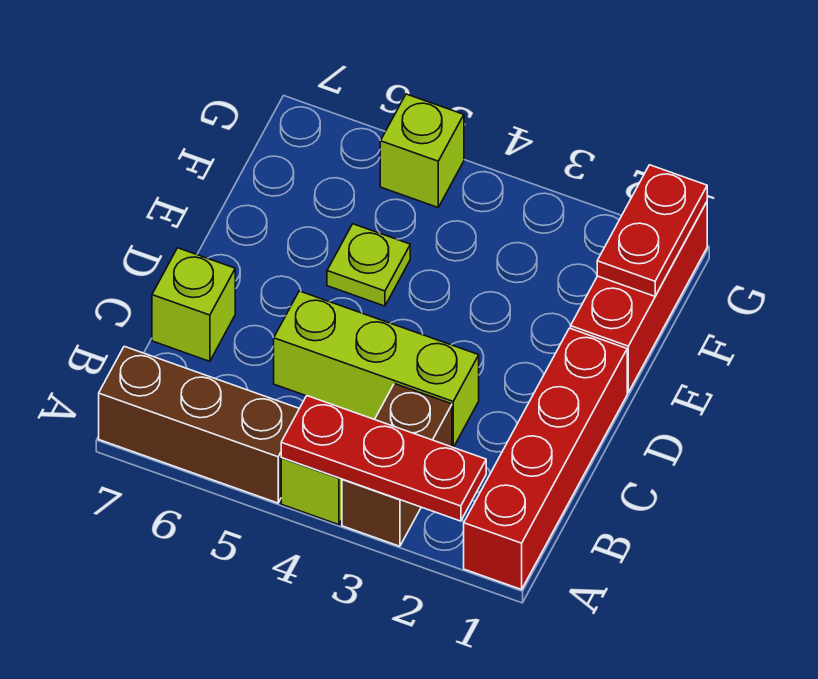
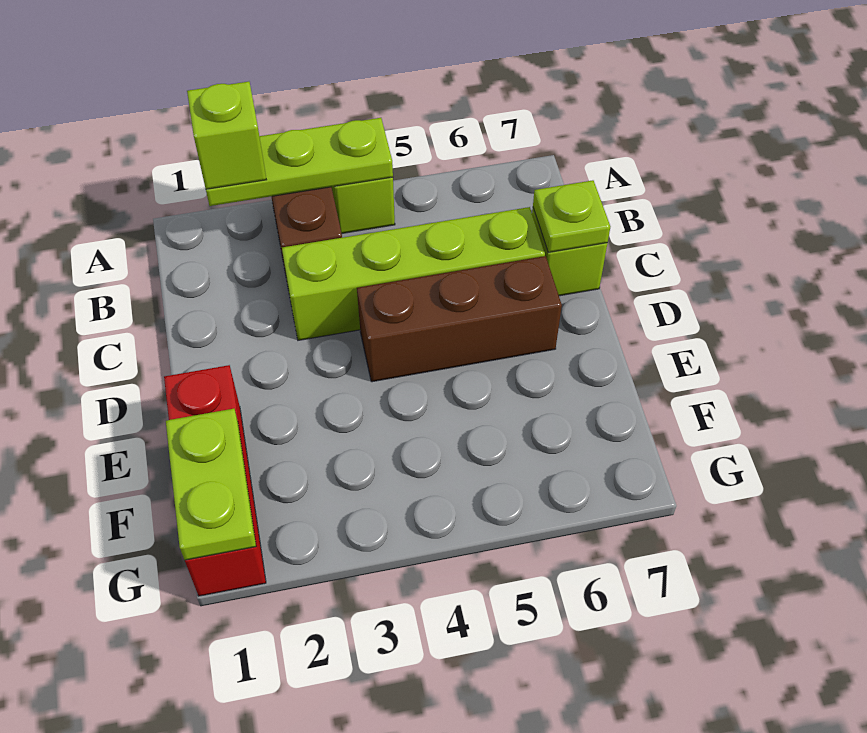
red 1x4 brick [464,328,627,590] -> none
red 1x3 plate [281,396,486,521] -> lime 1x3 plate [206,118,393,206]
brown 1x3 brick [99,346,299,503] -> brown 1x3 brick moved to [357,256,562,382]
lime 1x3 brick [274,291,479,447] -> lime 1x4 brick [282,207,545,340]
lime 1x1 plate [327,224,410,306] -> lime 1x1 plate moved to [533,180,610,253]
red 1x2 plate [597,165,707,296] -> lime 1x2 plate [166,409,256,560]
lime 1x1 brick [380,94,464,207] -> lime 1x1 brick moved to [187,82,266,189]

